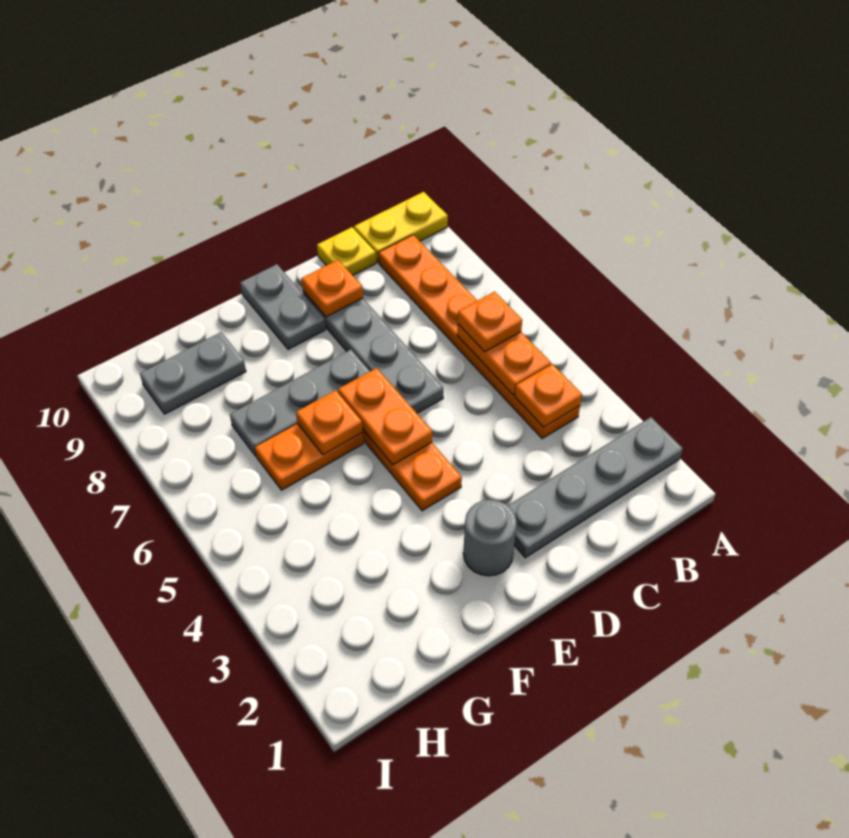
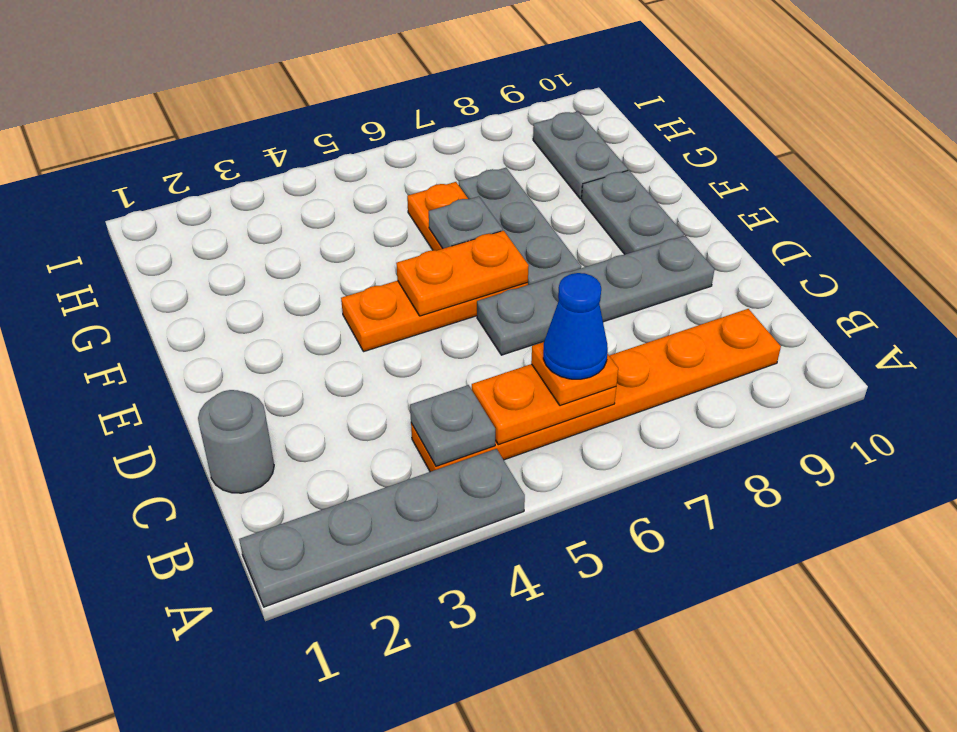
grey 1x4 plate [507,417,683,558] -> grey 1x4 plate turned to [239,449,525,607]
yellow 1x2 plate [354,192,448,262] -> none
orange 1x1 plate [515,364,582,427] -> grey 1x1 plate [410,385,495,466]
none -> blue 1x1 cone [543,273,608,379]
yellow 1x1 plate [317,227,376,275] -> none
orange 1x1 plate [301,260,363,317] -> none
grey 1x1 round brick [463,500,517,576] -> grey 1x1 round brick moved to [198,390,274,493]
grey 1x2 plate [240,264,325,350] -> grey 1x2 plate turned to [581,170,684,254]
orange 1x1 plate [296,390,363,455] -> grey 1x1 plate [429,196,503,249]

